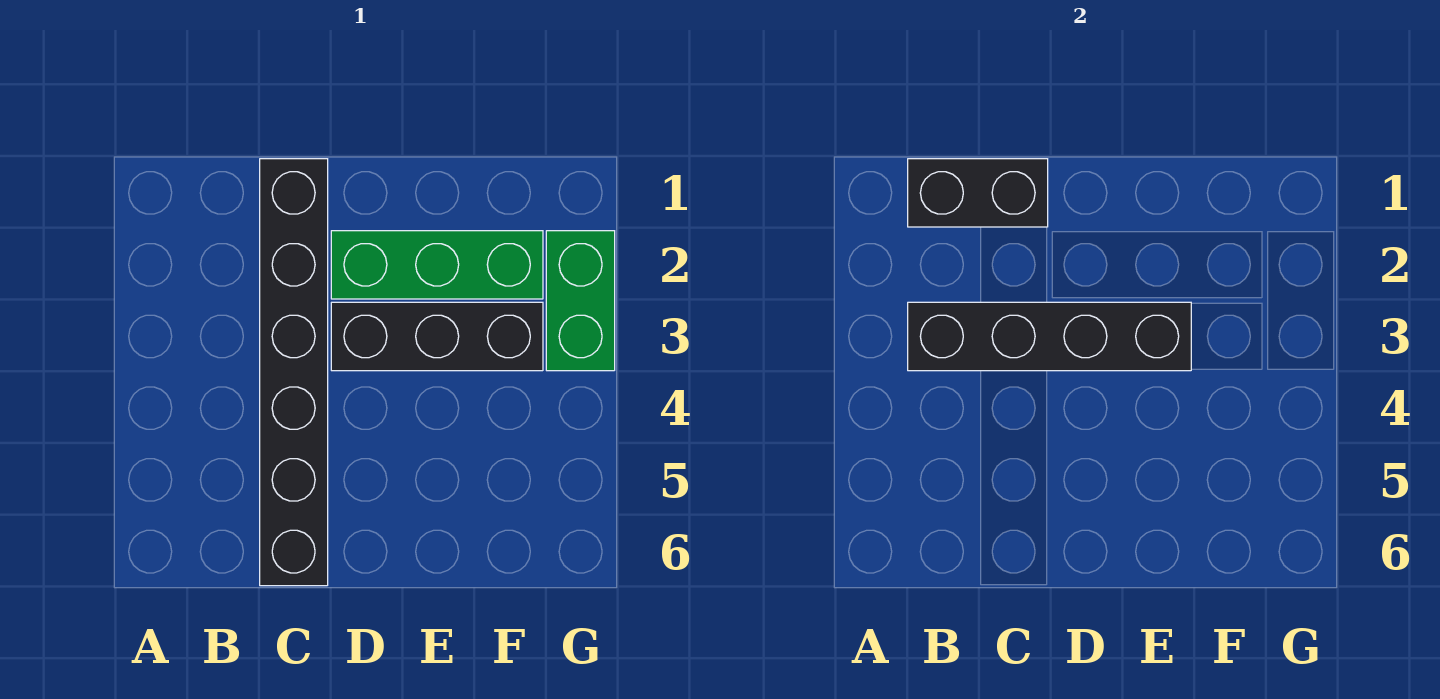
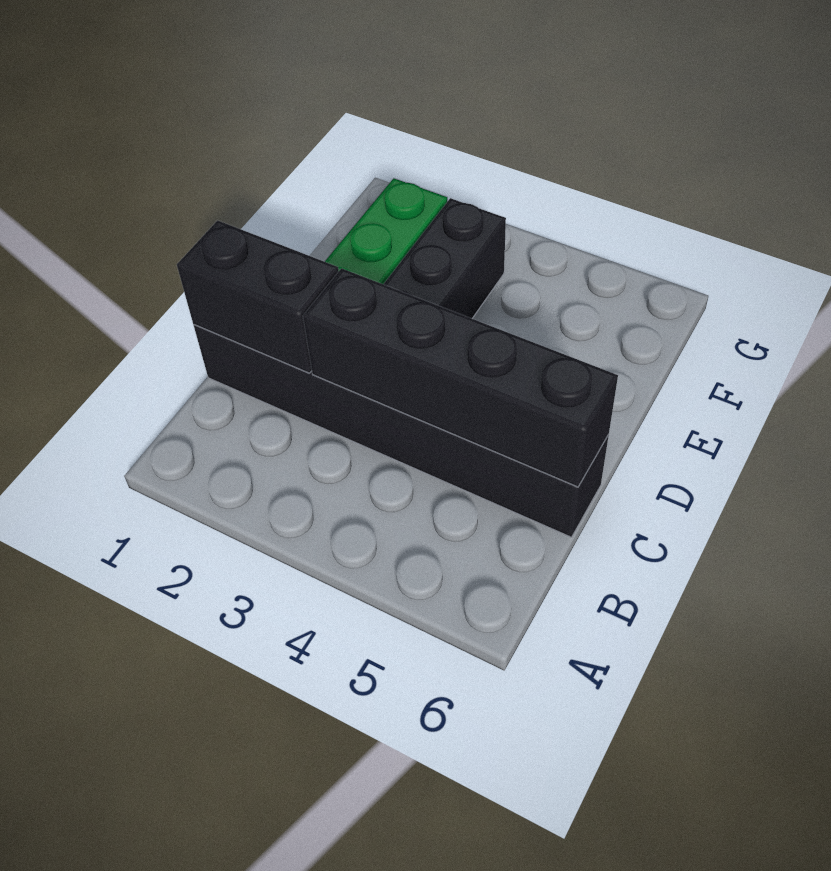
black 1x2 brick [908,159,1048,227] -> black 1x2 brick turned to [177,220,339,373]
black 1x4 brick [908,302,1191,371] -> black 1x4 brick turned to [303,268,618,487]
green 1x2 brick [546,231,615,371] -> none

